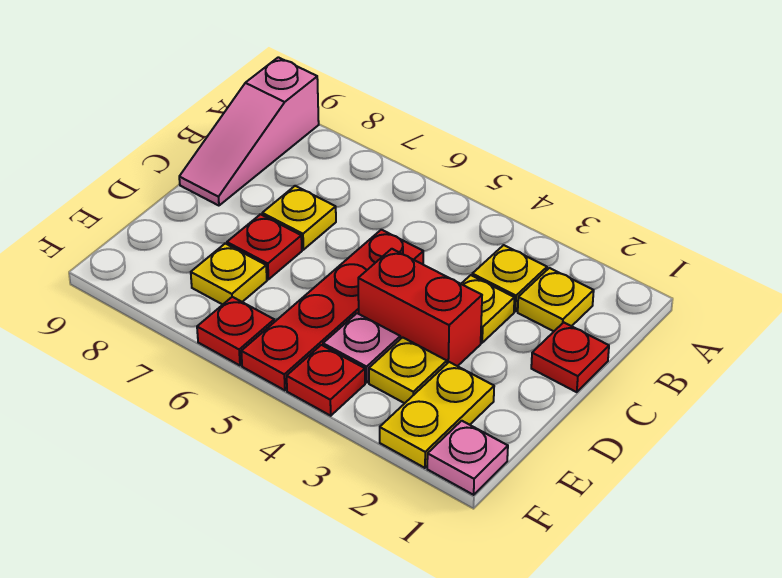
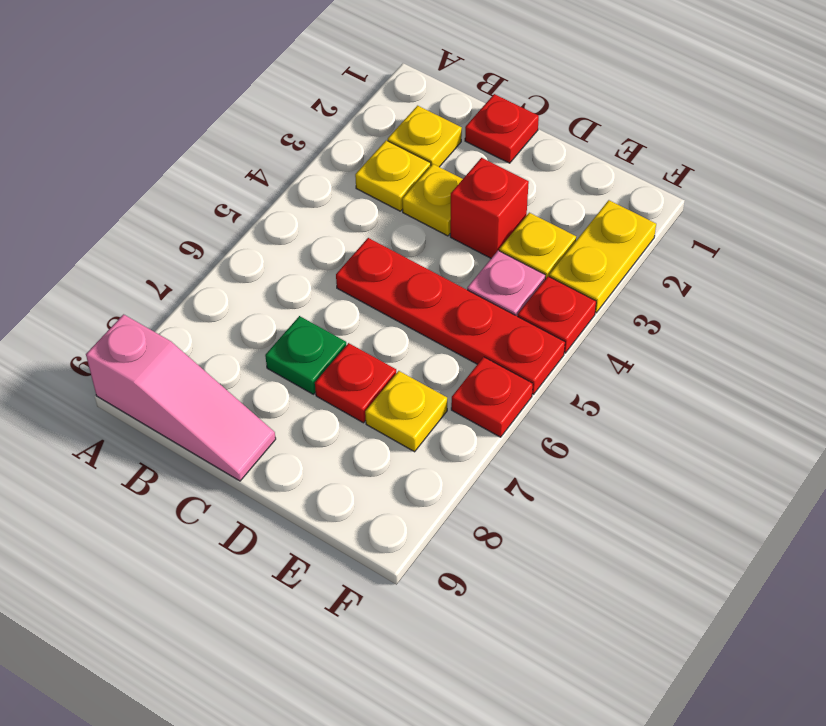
yellow 1x1 plate [262,186,336,250] -> green 1x1 plate [265,316,346,394]
red 1x2 brick [358,249,482,366] -> red 1x1 brick [450,158,529,258]
yellow 1x2 plate [380,362,494,468] -> yellow 1x2 plate turned to [549,200,656,313]
pink 1x1 plate [427,421,508,495] -> none

